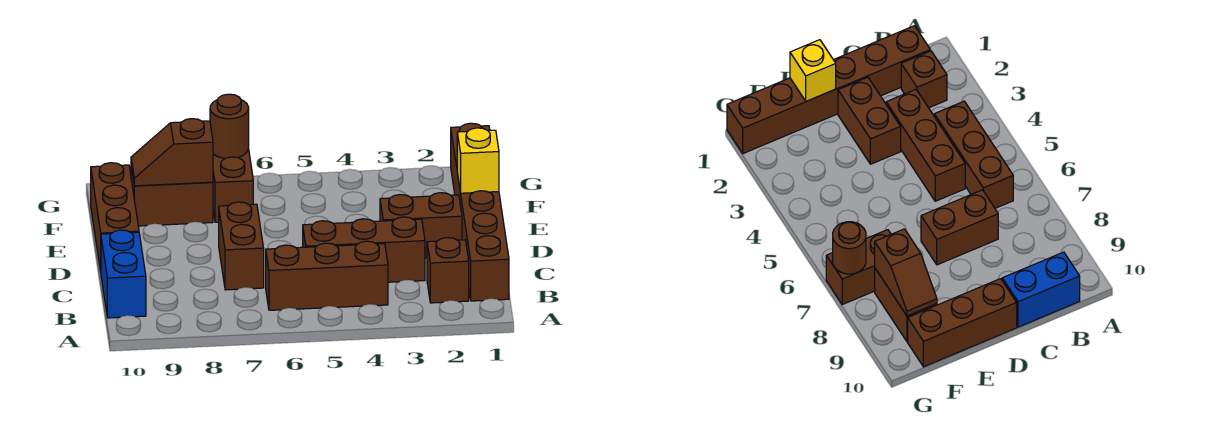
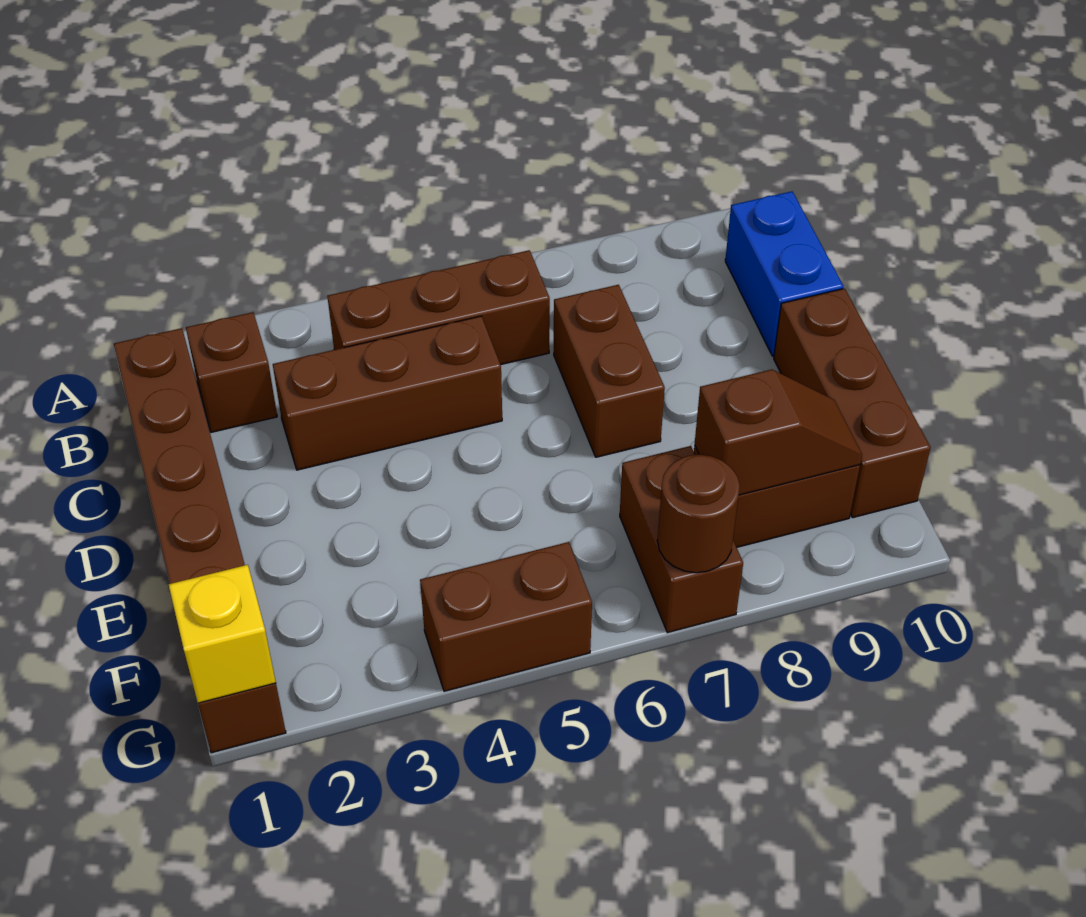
brown 1x2 brick [380,193,462,258] -> brown 1x2 brick moved to [420,542,592,691]
yellow 1x1 brick [457,128,499,193] -> yellow 1x1 brick moved to [169,565,276,703]

